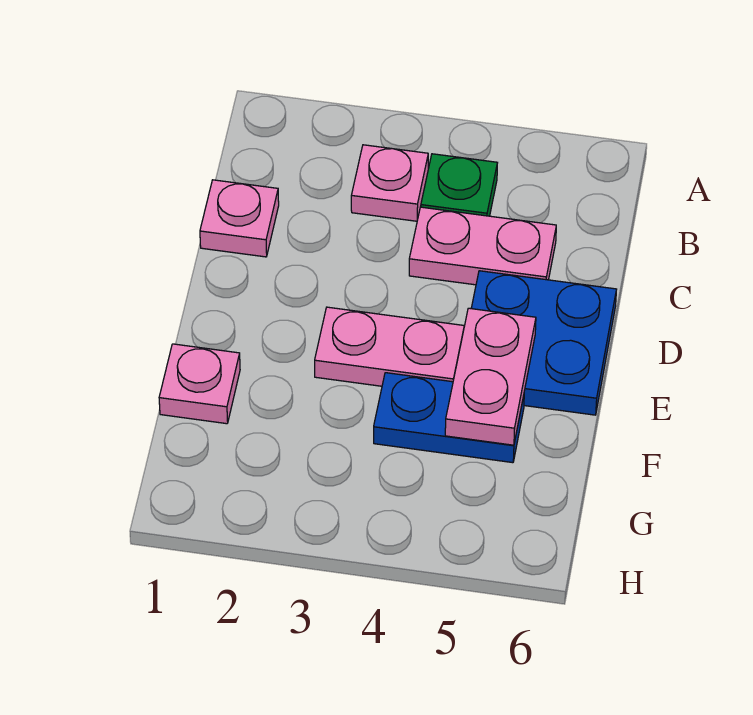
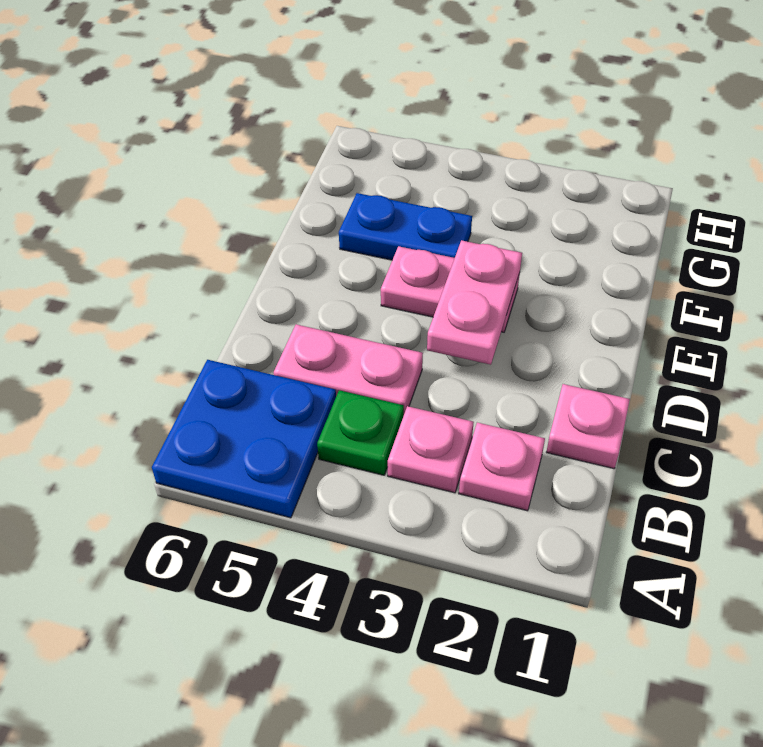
blue 2x2 plate [471,271,617,415] -> blue 2x2 plate moved to [152,360,336,518]
pink 1x2 plate [445,308,536,445] -> pink 1x2 plate moved to [427,240,522,365]
pink 1x1 plate [159,344,240,424] -> pink 1x1 plate moved to [459,423,545,511]

